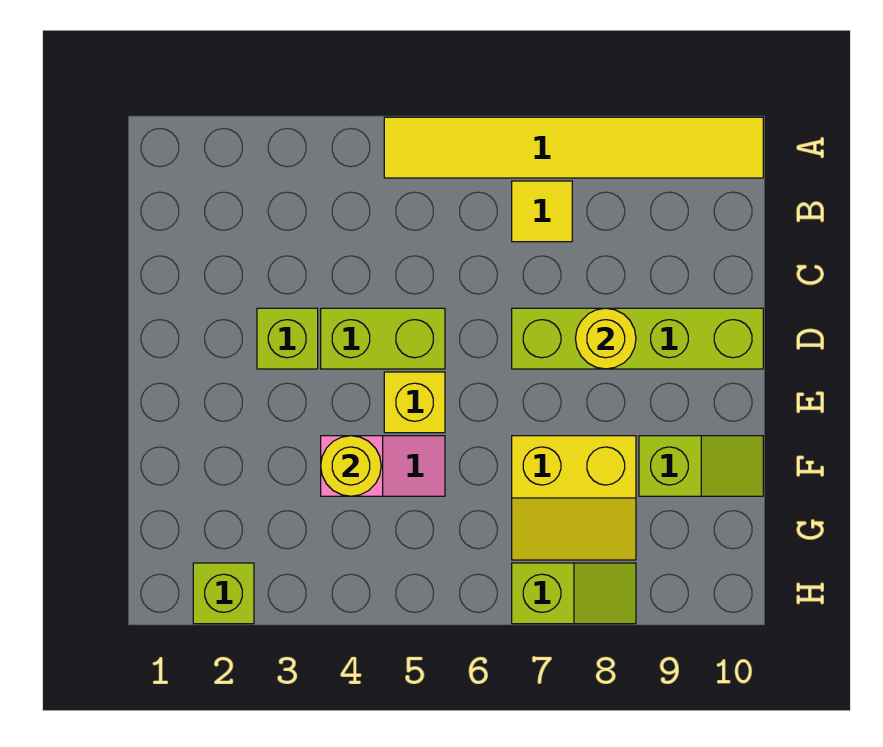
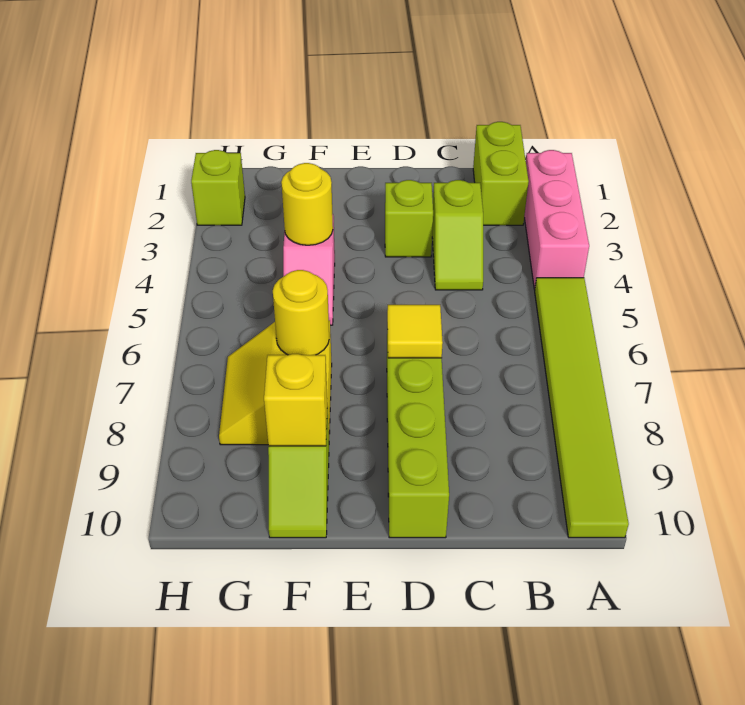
none -> pink 1x3 brick [524,150,589,290]
yellow 1x6 tile [384,117,763,178] -> lime 1x6 tile [535,278,629,538]
yellow 1x1 tile [512,181,572,242] -> yellow 1x1 tile moved to [387,305,443,358]
lime 1x2 brick [321,308,445,369] -> lime 1x2 brick moved to [473,122,529,225]
yellow 1x1 round brick [575,308,636,369] -> yellow 1x1 round brick moved to [273,270,329,355]
yellow 1x1 brick [384,372,445,433] -> yellow 1x1 brick moved to [264,354,327,446]
lime 1x2 slope [512,563,636,624] -> lime 1x2 slope moved to [432,180,483,290]

